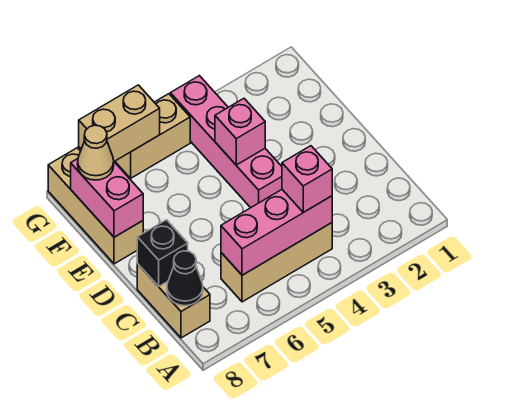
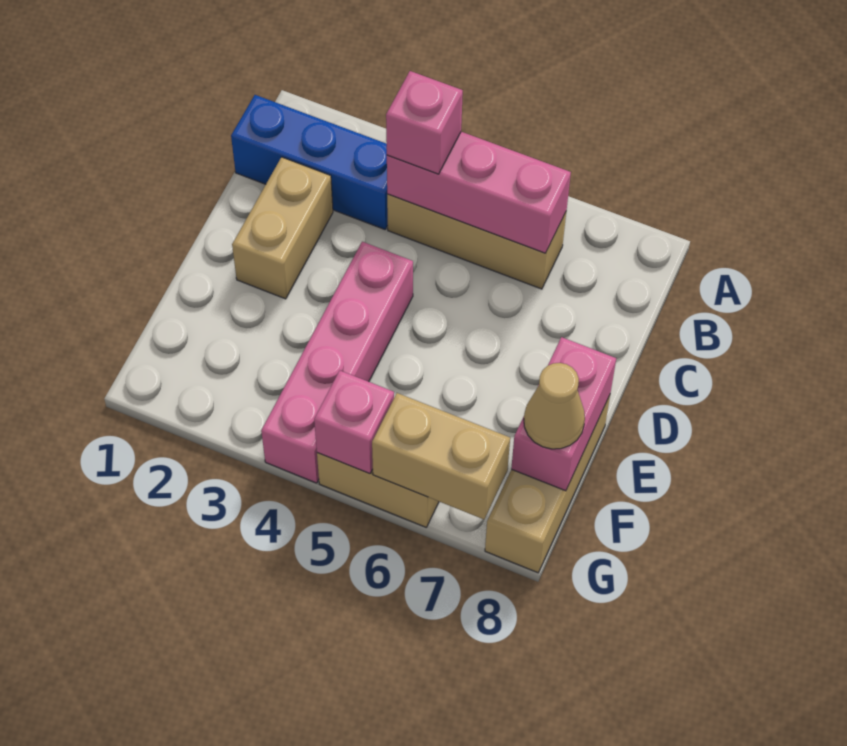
none -> blue 1x3 brick [231,95,388,229]
tan 1x2 brick [137,264,210,338] -> tan 1x2 brick moved to [232,157,333,299]
black 1x1 cone [167,251,203,306] -> none
black 1x1 brick [137,220,188,286] -> none
pink 1x1 brick [215,99,265,165] -> pink 1x1 brick moved to [314,371,394,474]

